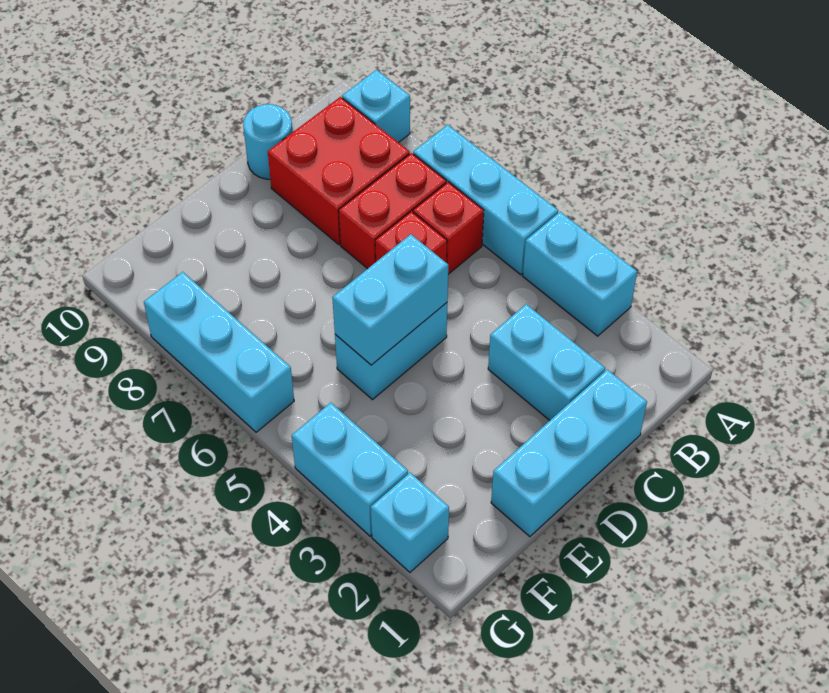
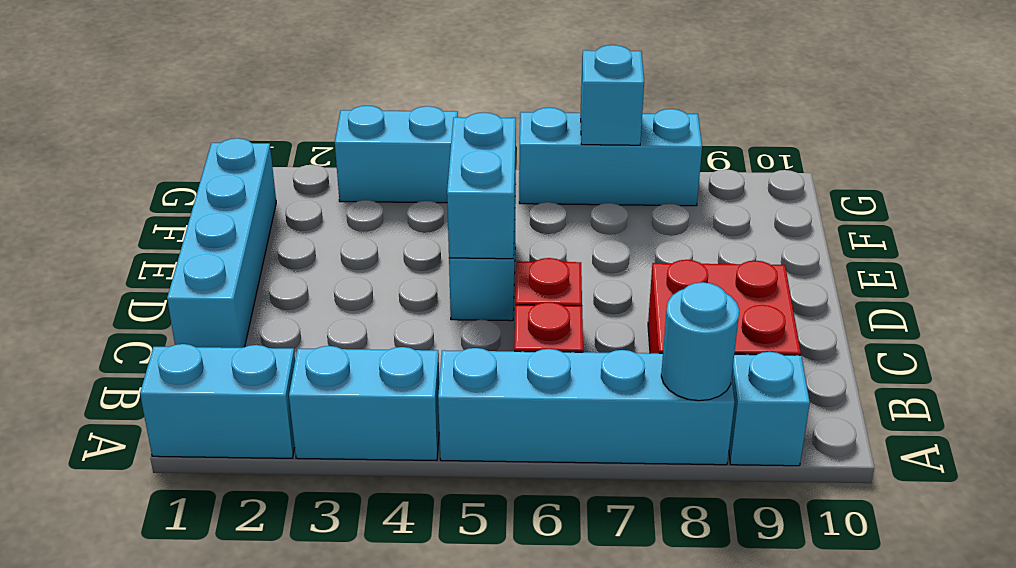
cyan 1x3 brick [413,125,558,275] -> cyan 1x4 brick [438,348,735,465]
red 1x2 brick [339,153,446,269] -> none
cyan 1x3 brick [491,370,647,537] -> cyan 1x4 brick [167,138,276,348]
cyan 1x2 brick [488,304,605,420] -> cyan 1x2 brick moved to [140,344,295,458]
cyan 1x1 round brick [243,104,293,179] -> cyan 1x1 round brick moved to [661,282,739,401]
cyan 1x1 brick [371,473,449,572] -> cyan 1x1 brick moved to [581,45,644,145]

